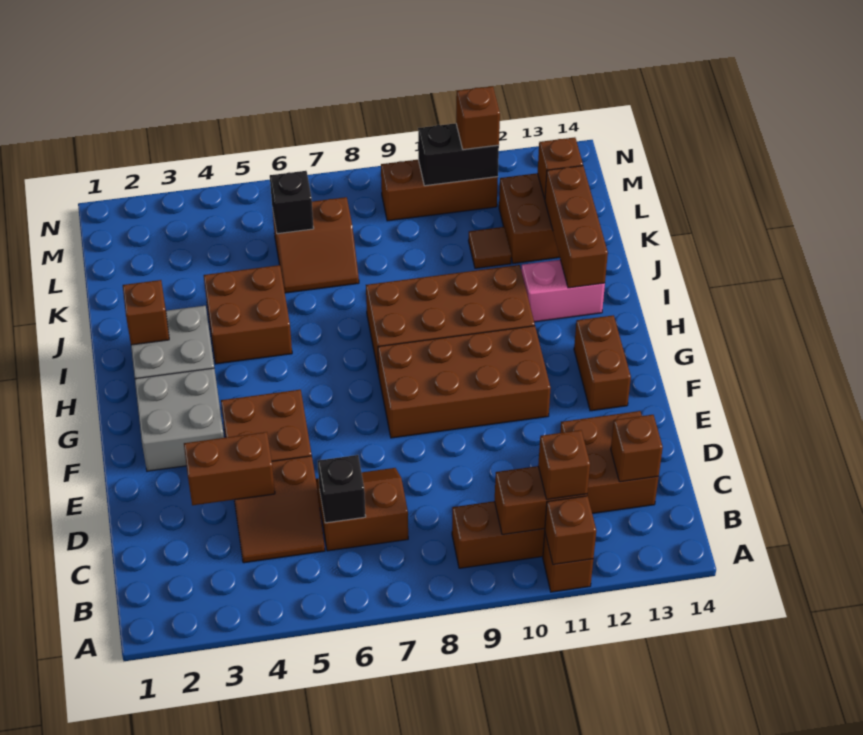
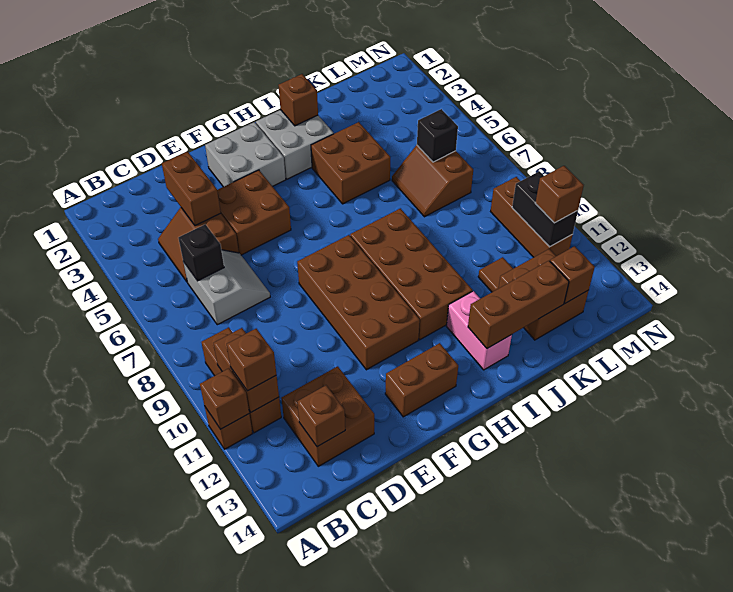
brown 2x2 slope [316,468,408,551] -> grey 2x2 slope [183,250,270,325]

